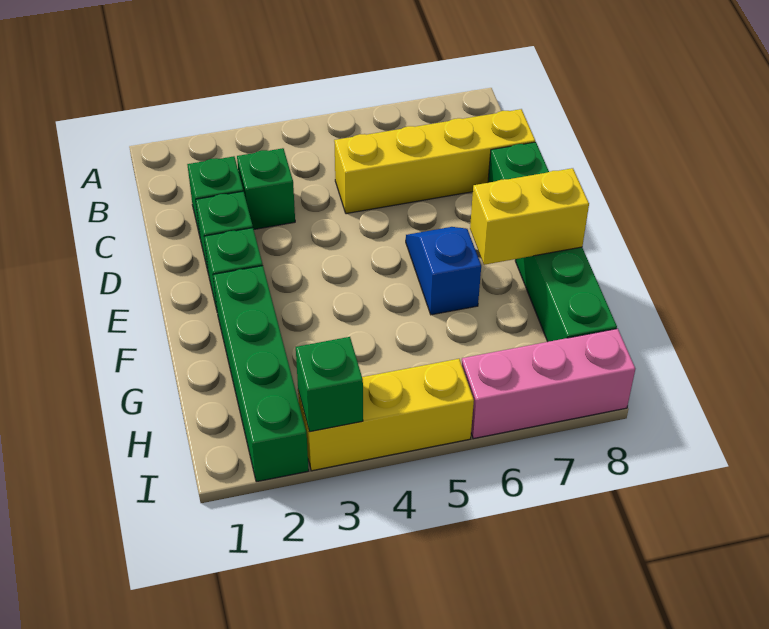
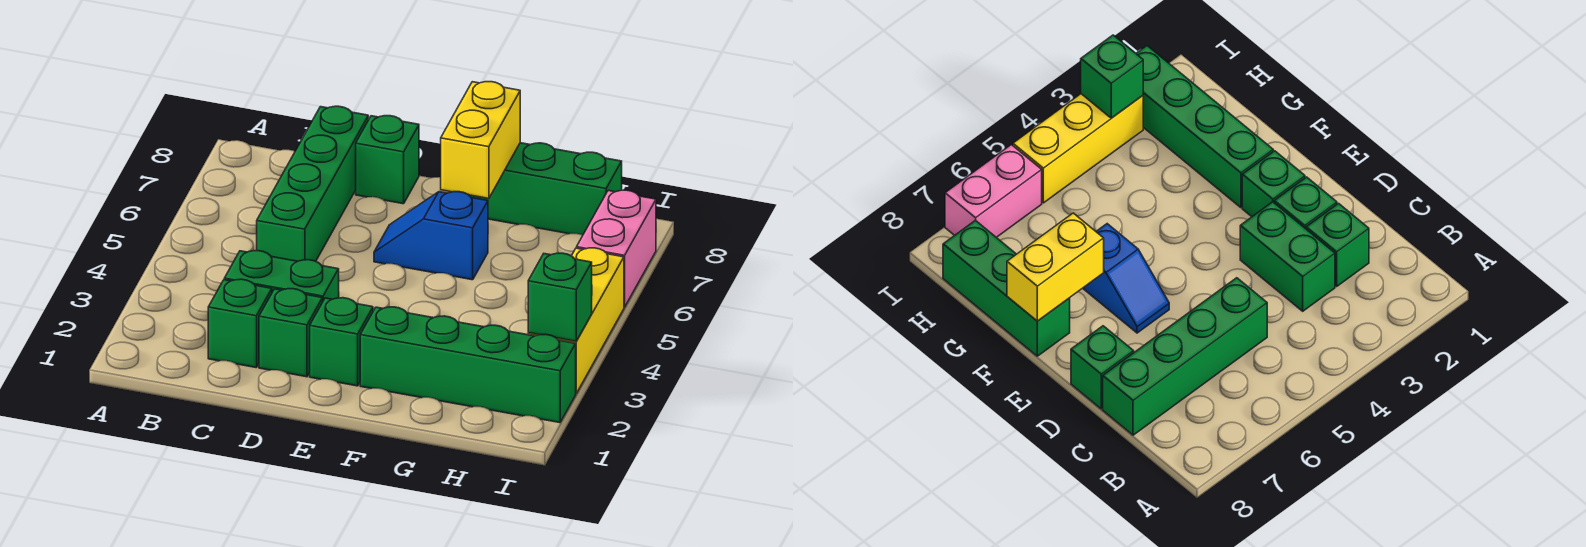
green 1x1 brick [237,148,295,229] -> green 1x2 brick [224,251,339,302]
yellow 1x4 brick [334,109,535,214] -> green 1x4 brick [257,106,368,261]
pink 1x3 brick [461,329,635,439] -> pink 1x2 brick [577,190,656,307]

